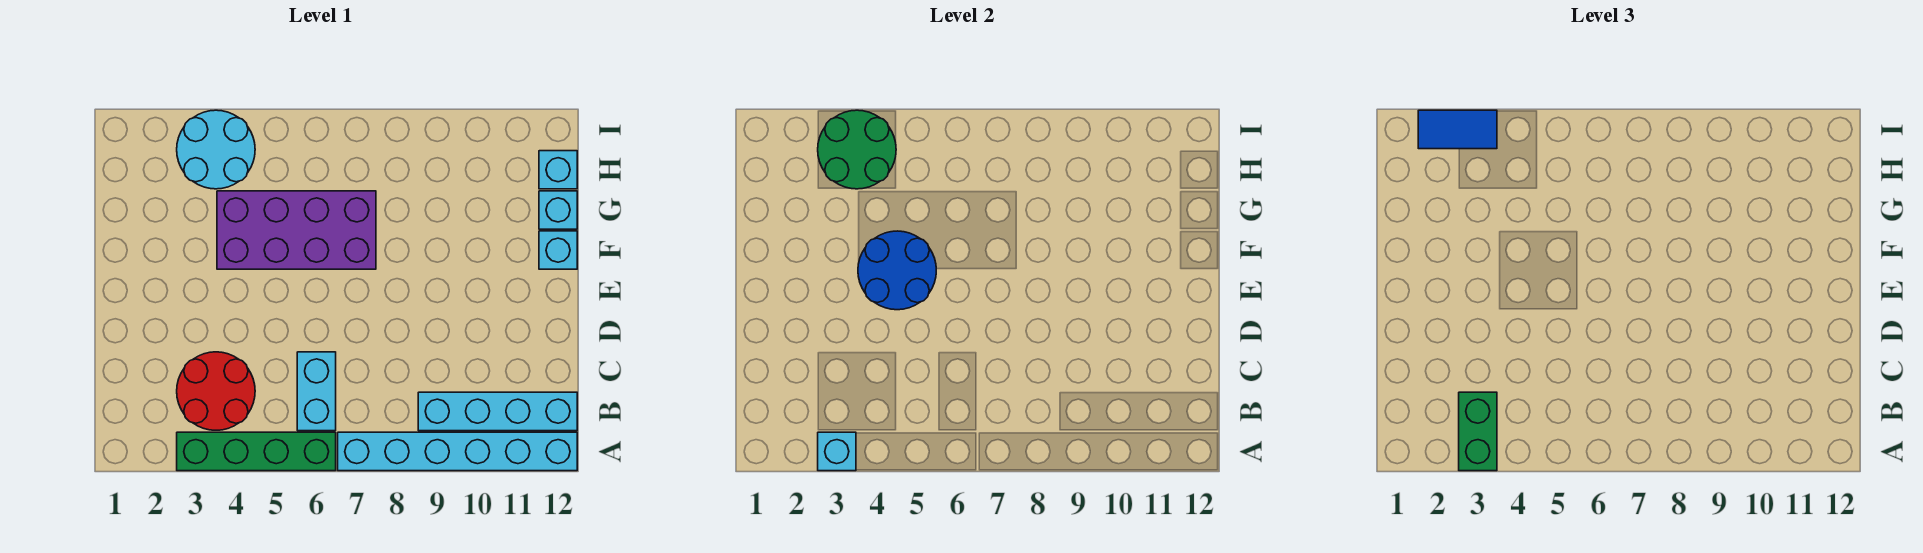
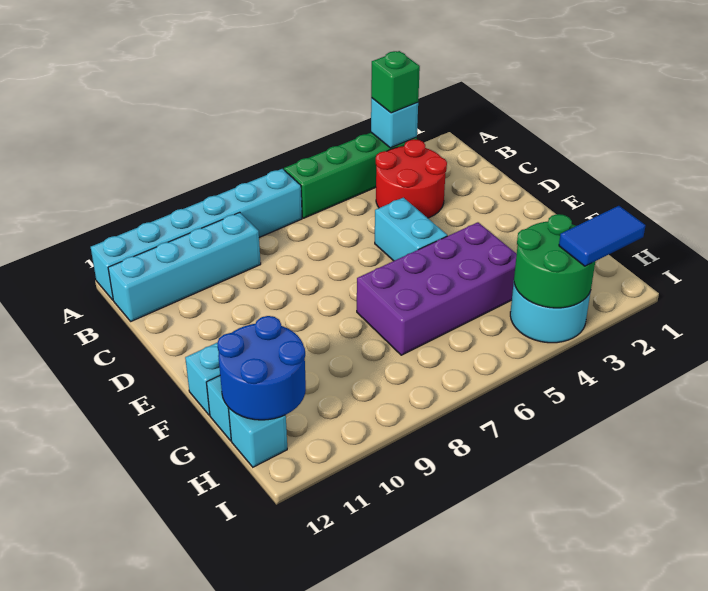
green 1x2 brick [1459,392,1497,471] -> green 1x1 brick [371,51,420,113]
cyan 1x2 brick [297,352,336,431] -> cyan 1x2 brick moved to [375,198,447,261]
blue 2x2 round brick [858,231,936,310] -> blue 2x2 round brick moved to [217,316,306,420]

